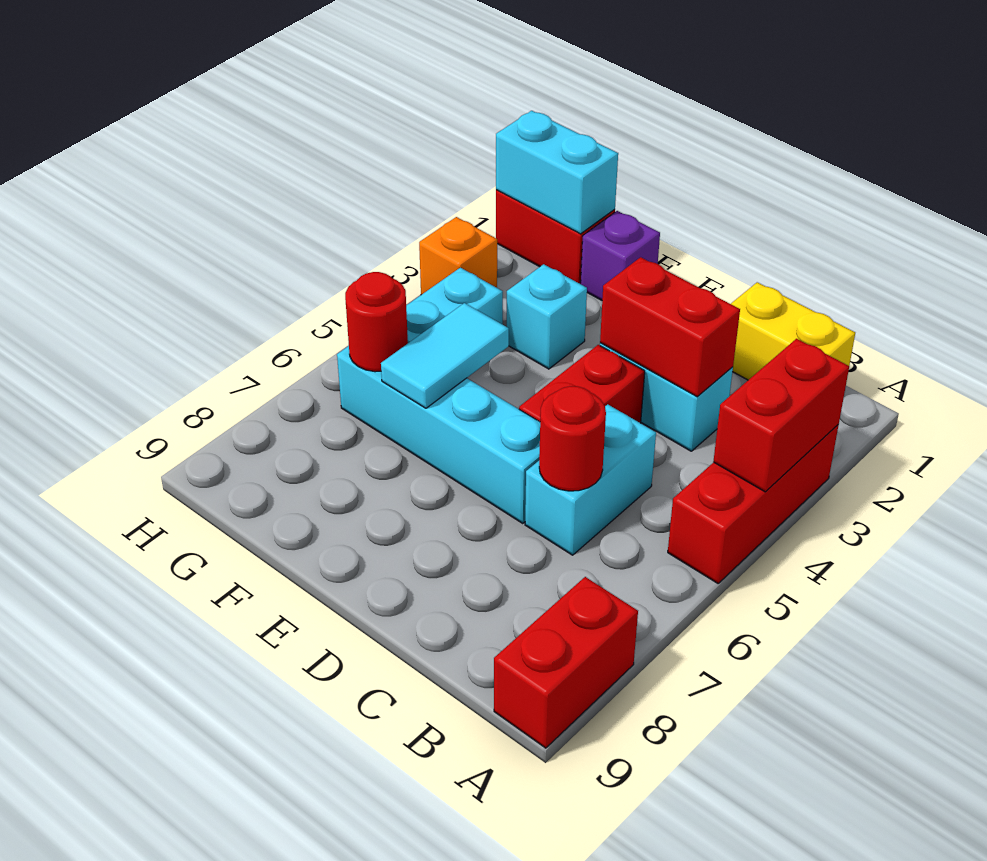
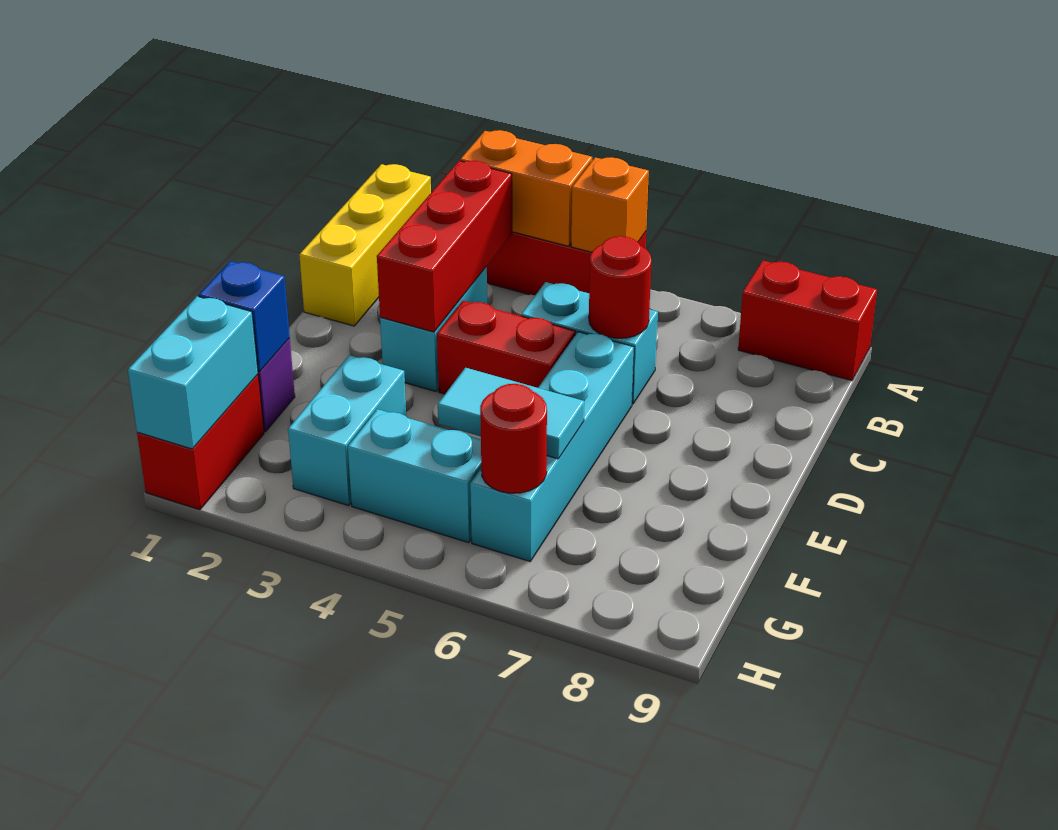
red 1x2 brick [713,339,849,492] -> orange 1x2 brick [460,130,592,246]
yellow 1x2 brick [731,282,855,380] -> yellow 1x3 brick [299,164,431,326]
red 1x2 brick [600,257,740,397] -> red 1x3 brick [377,161,512,332]
none -> blue 1x1 brick [199,261,290,372]
cyan 1x1 brick [507,264,587,369] -> cyan 1x2 brick [288,355,406,506]
orange 1x1 brick [419,217,497,295] -> orange 1x1 brick moved to [571,157,649,252]

